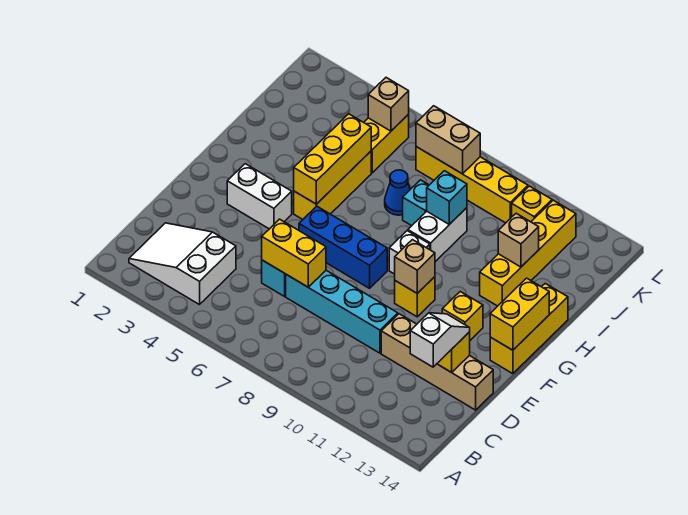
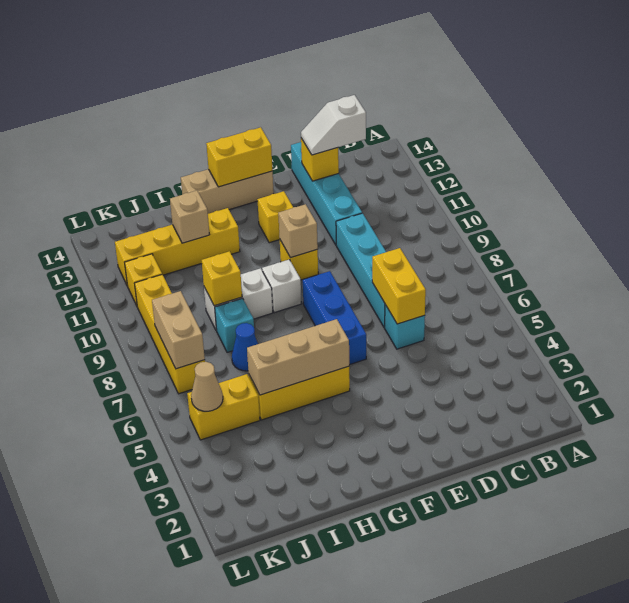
white 2x3 slope [129,223,236,305] -> none
tan 1x4 brick [381,314,493,410] -> cyan 1x4 brick [291,142,362,245]
white 1x2 brick [227,164,292,229] -> none
yellow 1x3 brick [490,283,568,374] -> tan 1x3 brick [181,169,274,214]
yellow 1x3 brick [294,114,371,204] -> tan 1x3 brick [247,319,349,395]
cyan 1x1 brick [427,171,467,224] -> yellow 1x1 brick [202,251,242,306]
tan 1x1 brick [368,78,409,131] -> tan 1x1 cone [191,362,223,411]

